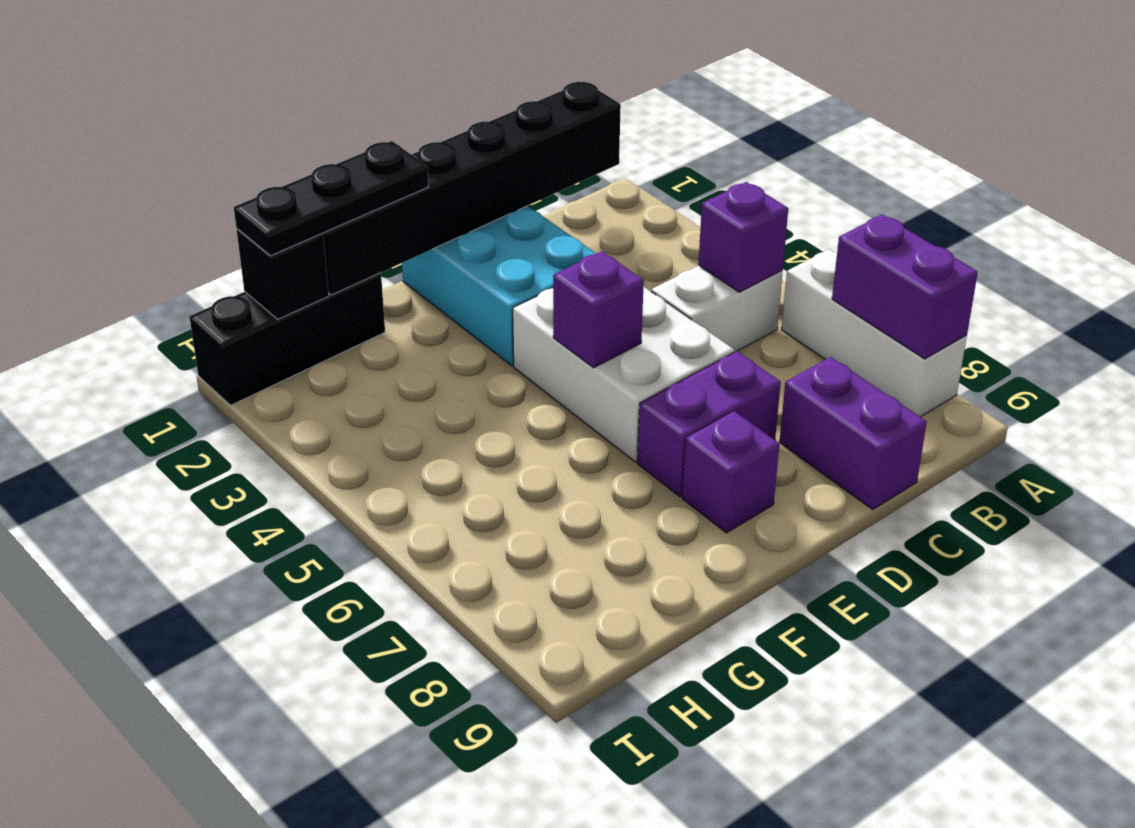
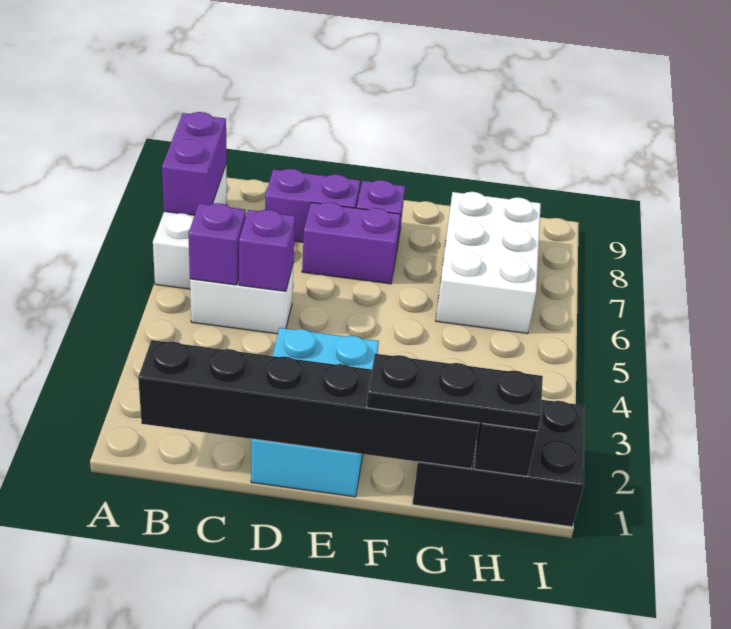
purple 1x2 brick [780,357,927,509] -> purple 1x2 brick turned to [265,169,360,242]
white 2x3 brick [513,286,734,462] -> white 2x3 brick moved to [436,192,541,334]
purple 1x1 brick [553,251,644,368] -> purple 1x1 brick moved to [239,210,295,291]
black 1x3 brick [189,273,385,406] -> black 2x3 brick [412,400,585,527]

